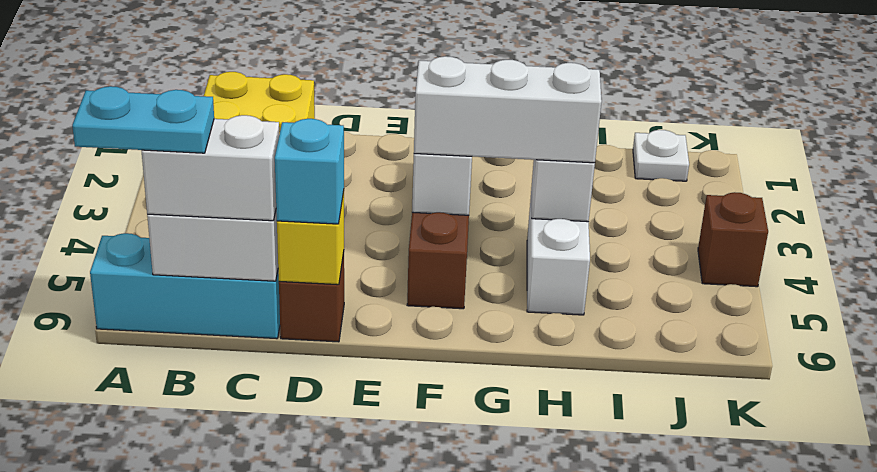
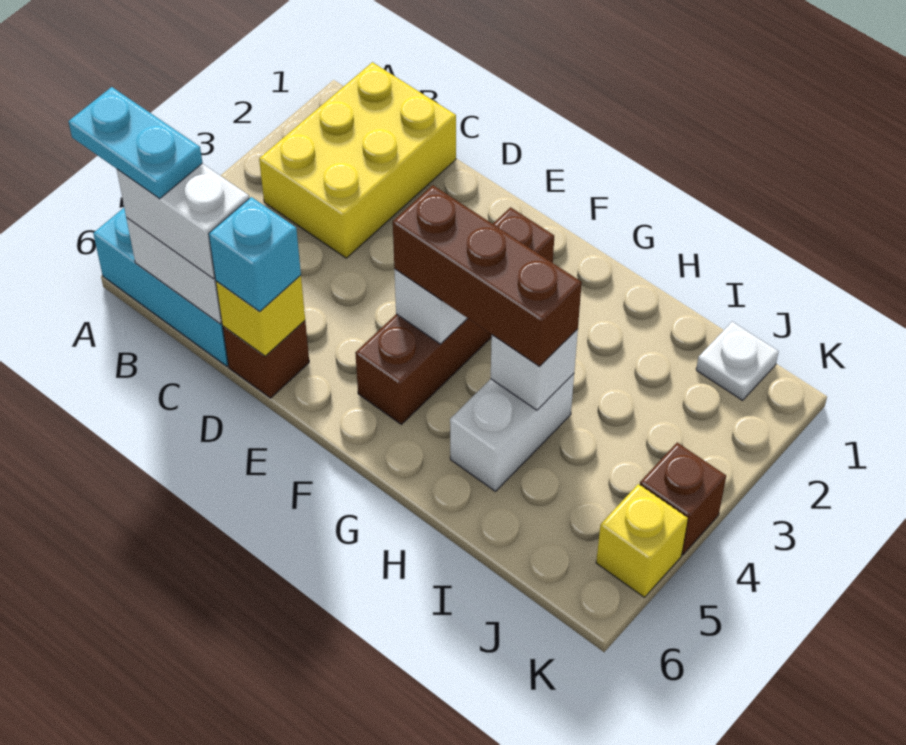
white 1x3 brick [414,56,602,163] -> brown 1x3 brick [393,185,582,366]
none -> yellow 1x1 brick [596,484,688,597]

